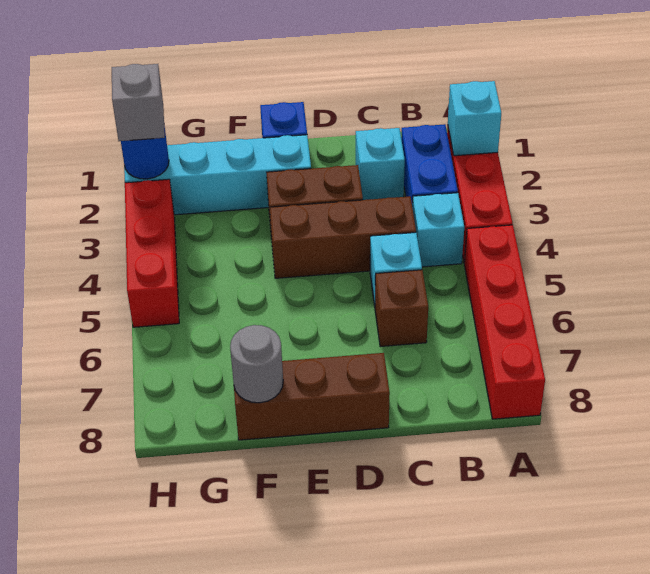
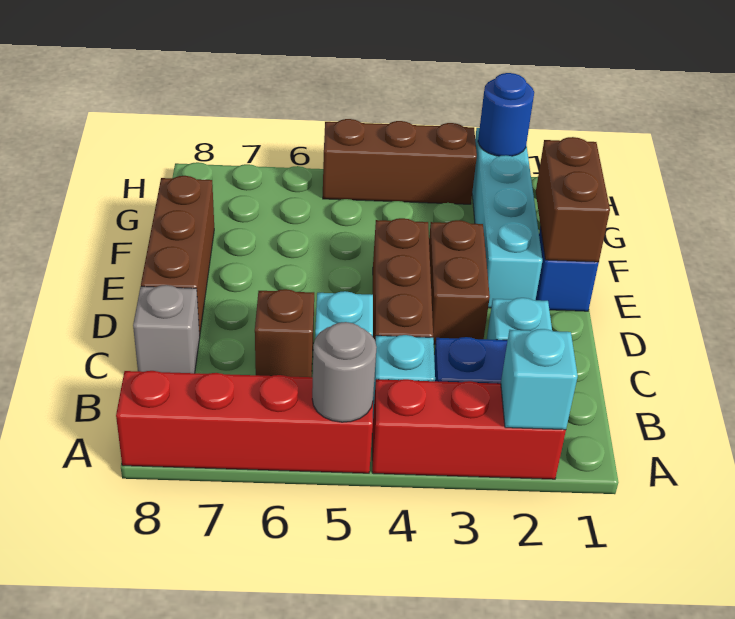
none -> brown 1x2 brick [536,137,610,262]
grey 1x1 round brick [230,325,283,403] -> grey 1x1 round brick moved to [312,322,377,422]
grey 1x1 brick [112,64,165,141] -> grey 1x1 brick moved to [133,285,200,373]
red 1x3 brick [125,179,179,327] -> brown 1x3 brick [323,119,477,204]

